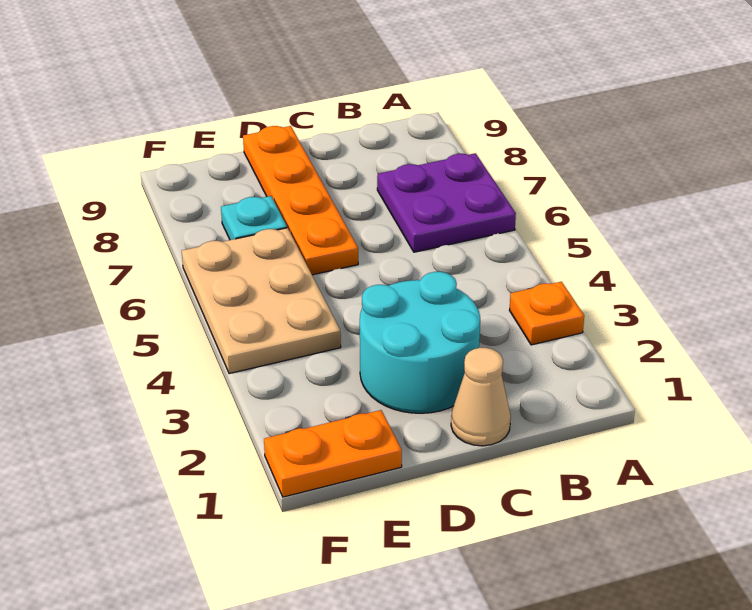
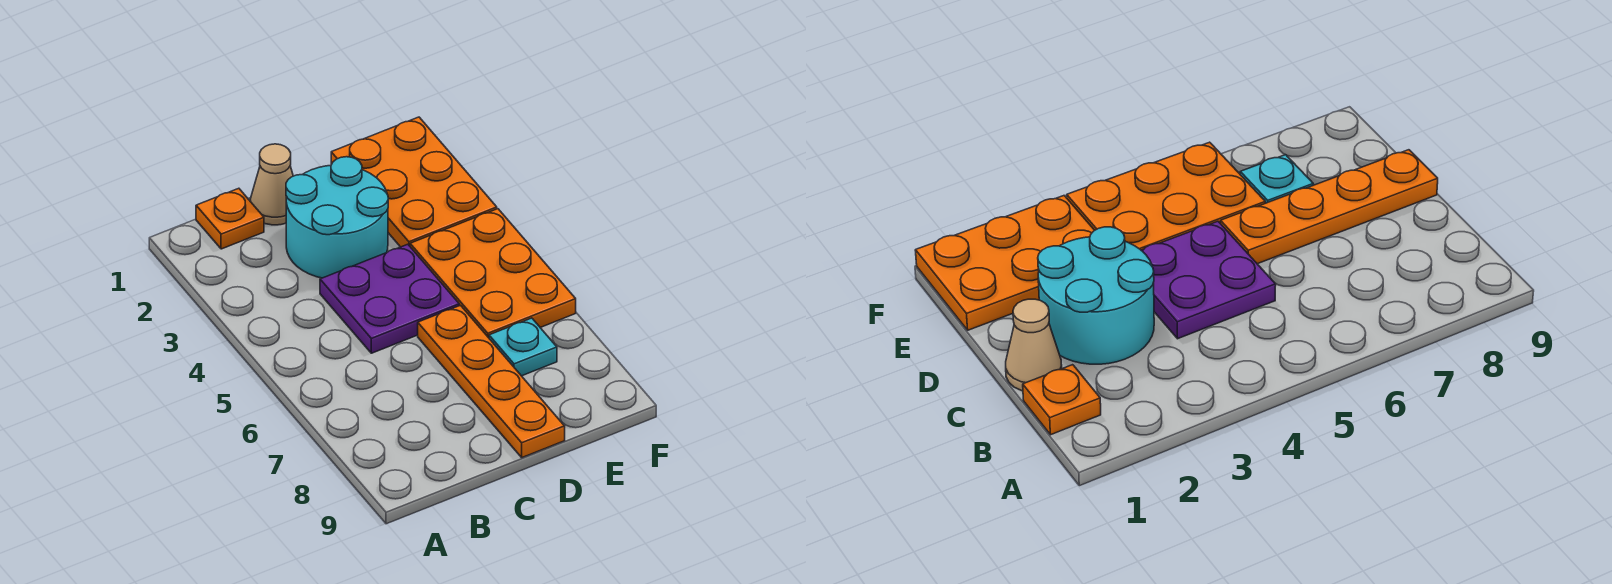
orange 1x1 plate [509,282,584,345] -> orange 1x1 plate moved to [196,188,264,249]
purple 2x2 plate [377,153,516,252] -> purple 2x2 plate moved to [320,244,459,353]
orange 1x2 plate [264,410,402,497] -> orange 2x3 plate [331,117,497,247]
tan 2x3 plate [182,228,341,374] -> orange 2x3 plate [410,209,576,338]

